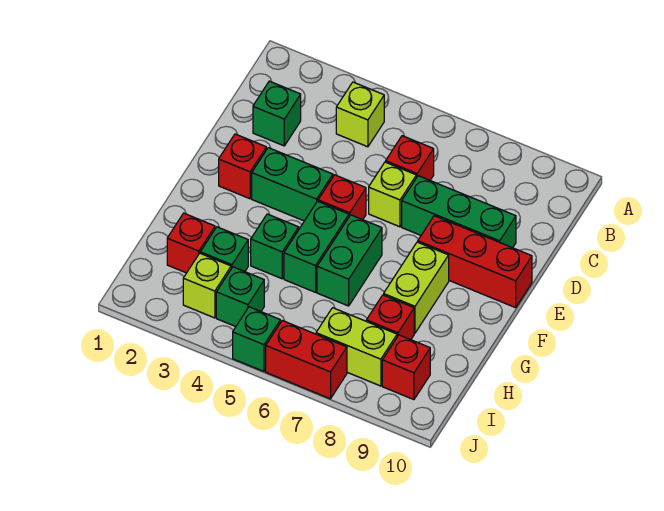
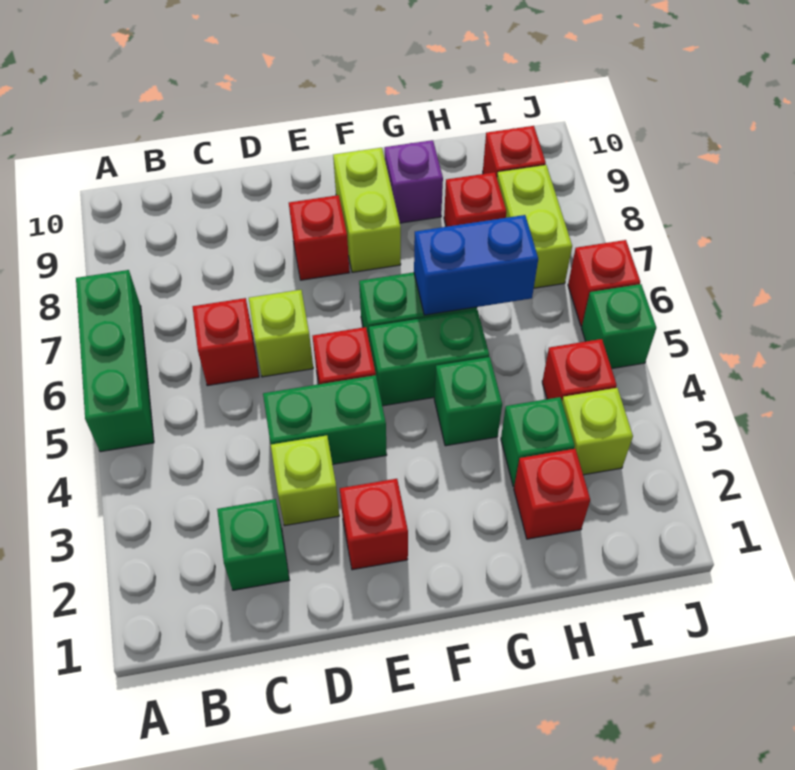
lime 1x1 brick [336,82,384,147] -> lime 1x1 brick moved to [271,435,339,525]
green 1x3 brick [402,176,516,248] -> green 1x3 brick moved to [76,270,154,452]
green 1x2 brick [252,148,333,221] -> green 1x2 brick turned to [263,375,387,464]
red 1x3 brick [418,216,532,308] -> red 1x1 brick [289,195,349,280]
lime 1x2 brick [384,242,449,333] -> lime 1x2 brick turned to [333,148,401,272]
none -> blue 1x2 brick [414,215,538,315]
none -> purple 1x1 brick [385,140,443,223]
green 1x1 brick [216,267,264,327] -> red 1x1 brick [542,339,617,400]
red 1x2 brick [266,321,347,399] -> red 1x1 brick [568,240,640,326]

